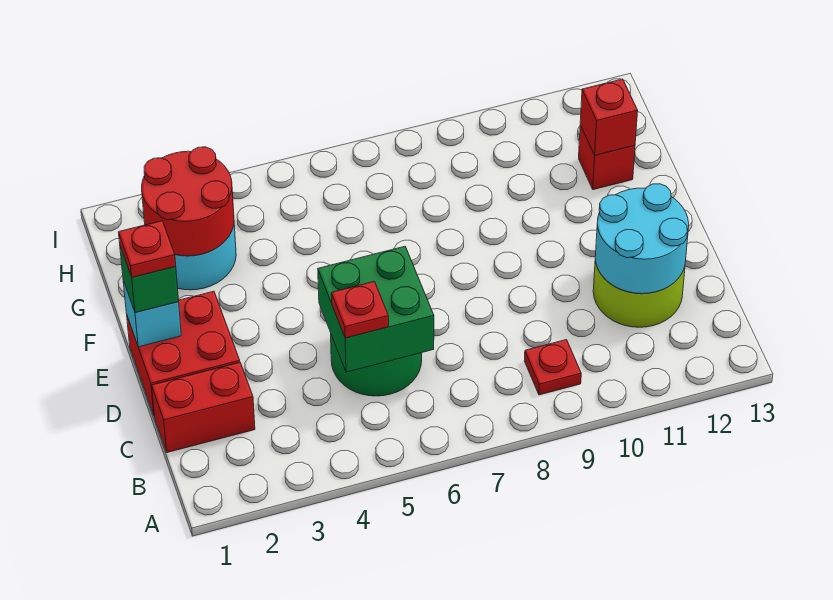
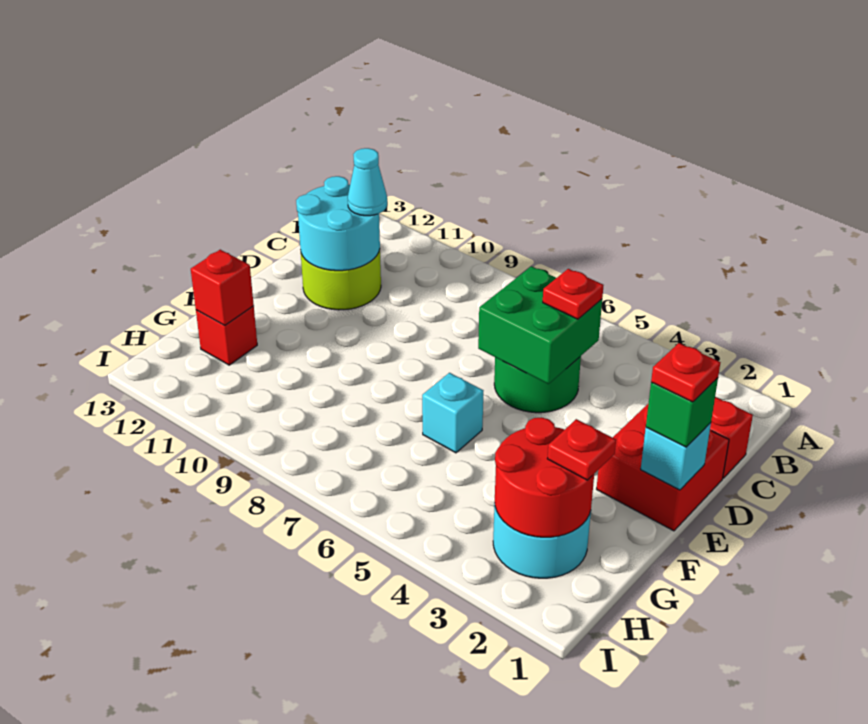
red 1x1 plate [524,340,581,395] -> red 1x1 plate moved to [547,419,616,480]
none -> cyan 1x1 cone [348,148,387,216]
none -> cyan 1x1 brick [422,373,483,453]

